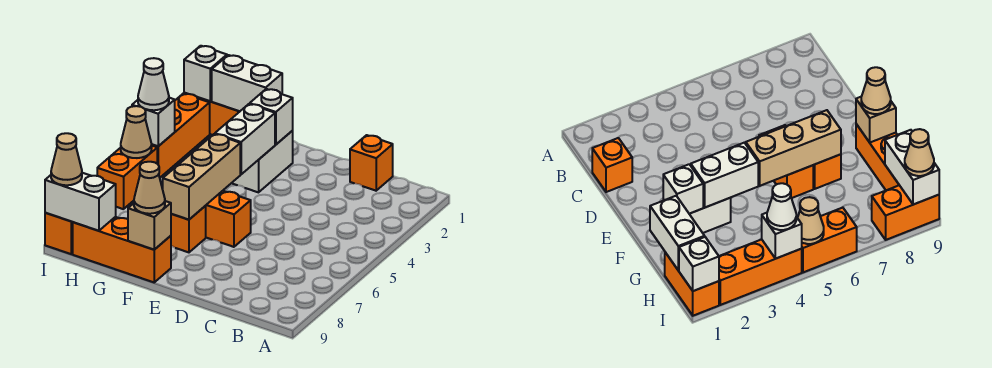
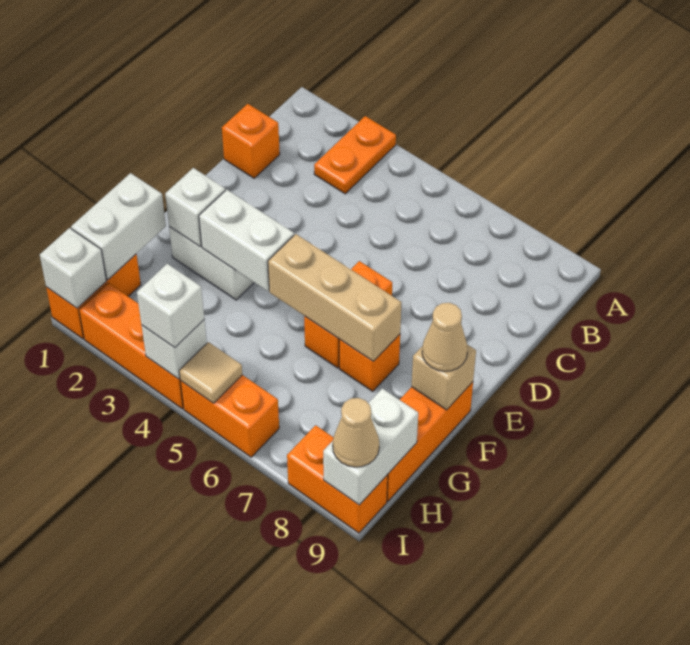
none -> orange 1x2 plate [314,116,396,194]
white 1x1 cone [138,58,169,110] -> white 1x1 brick [137,264,204,348]
tan 1x1 cone [121,106,152,158] -> tan 1x1 tile [179,342,242,403]

